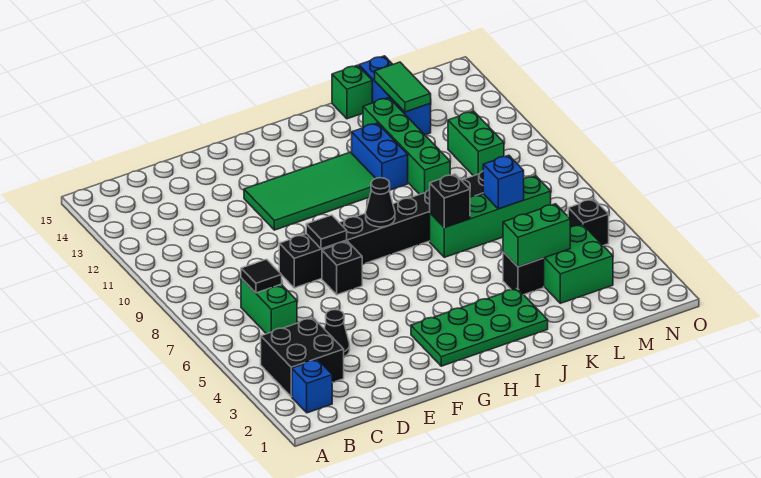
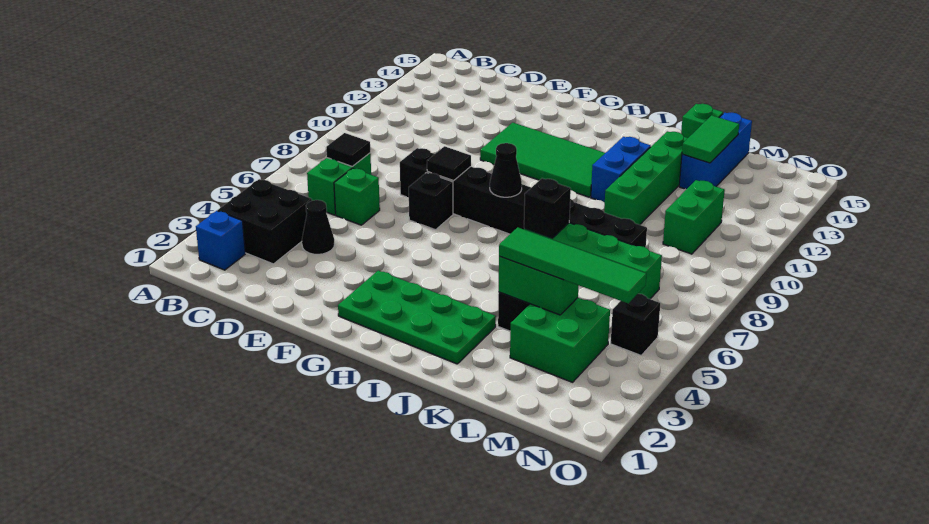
none -> green 1x1 brick [334,168,380,225]
none -> green 1x4 tile [499,227,646,304]
blue 1x1 brick [483,155,524,209] -> none

